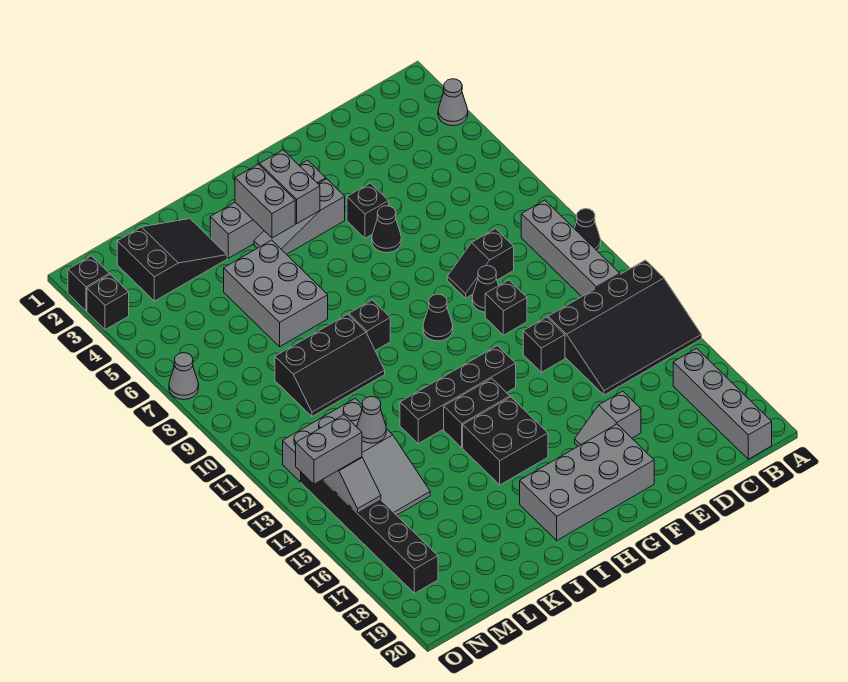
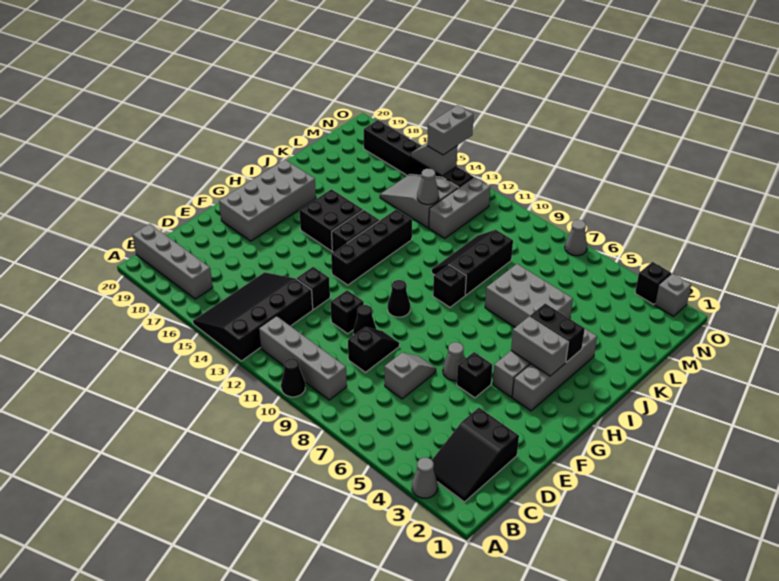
grey 1x2 slope [575,391,641,446] -> grey 1x2 slope moved to [384,353,436,399]
black 1x1 cone [372,206,401,253] -> grey 1x1 cone [443,342,465,381]
grey 1x2 brick [235,164,295,238] -> black 1x2 brick [530,303,585,362]
black 2x3 slope [117,219,227,301] -> black 2x3 slope moved to [432,408,519,502]
black 1x1 brick [68,256,110,311] -> grey 1x1 brick [655,273,691,316]

